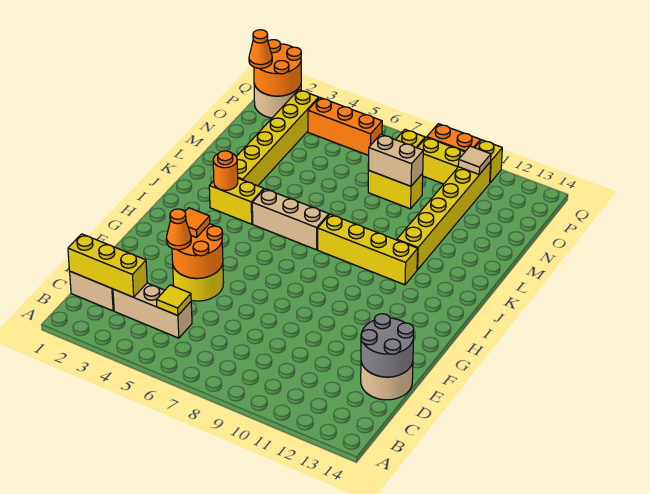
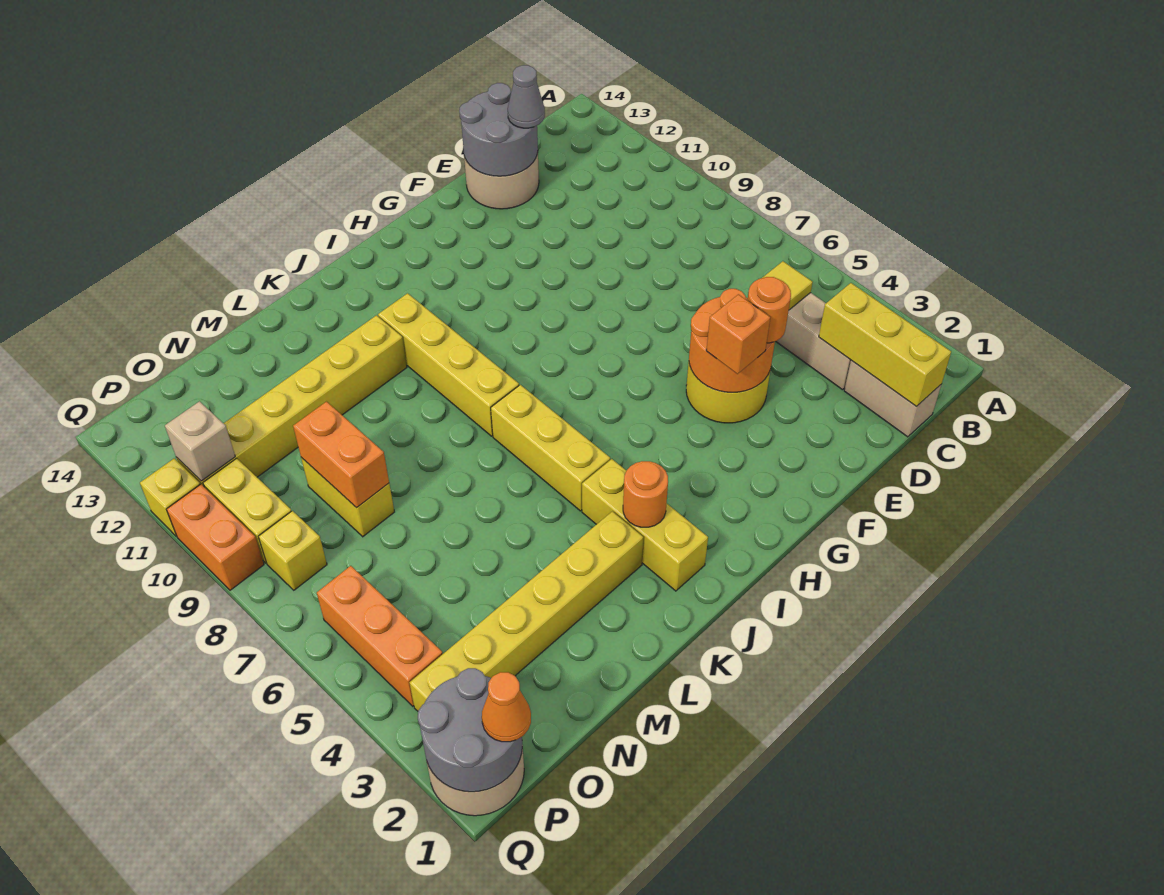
none -> grey 1x1 cone [508,65,545,128]
orange 1x1 cone [166,209,191,250] -> orange 1x1 round brick [747,277,791,343]
orange 1x1 tile [185,208,210,237] -> orange 1x1 brick [706,294,770,374]
yellow 1x2 brick [209,178,264,224] -> yellow 1x3 brick [582,459,708,591]
tan 1x3 brick [252,189,329,250] -> yellow 1x3 brick [491,385,610,511]
tan 1x2 brick [368,134,423,186] -> orange 1x2 brick [293,402,389,508]
orange 2x2 round brick [254,40,301,96] -> grey 2x2 round brick [418,668,522,792]
tan 1x1 tile [458,146,491,174] -> tan 1x1 brick [165,401,235,481]

